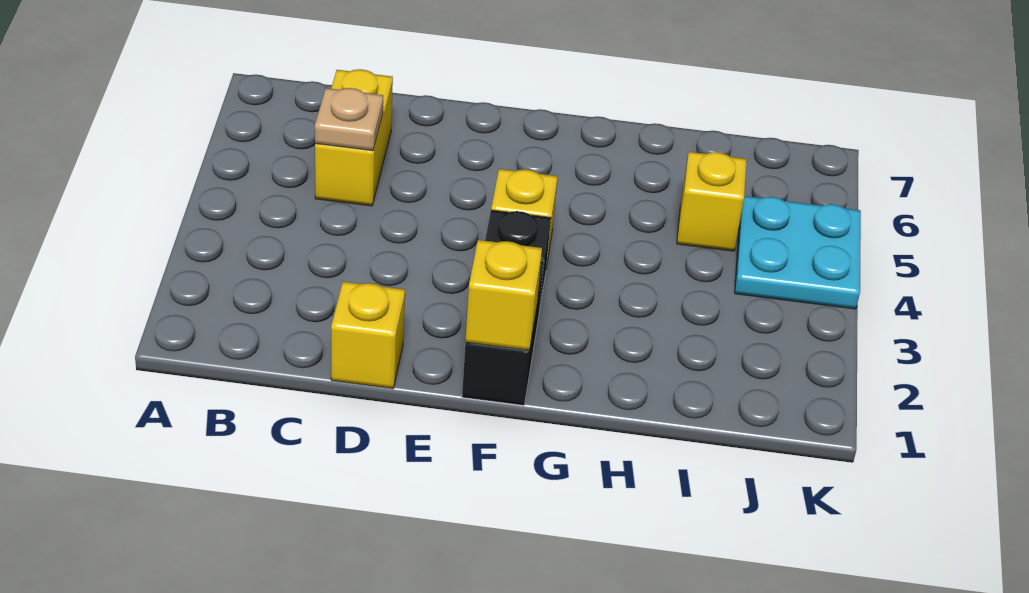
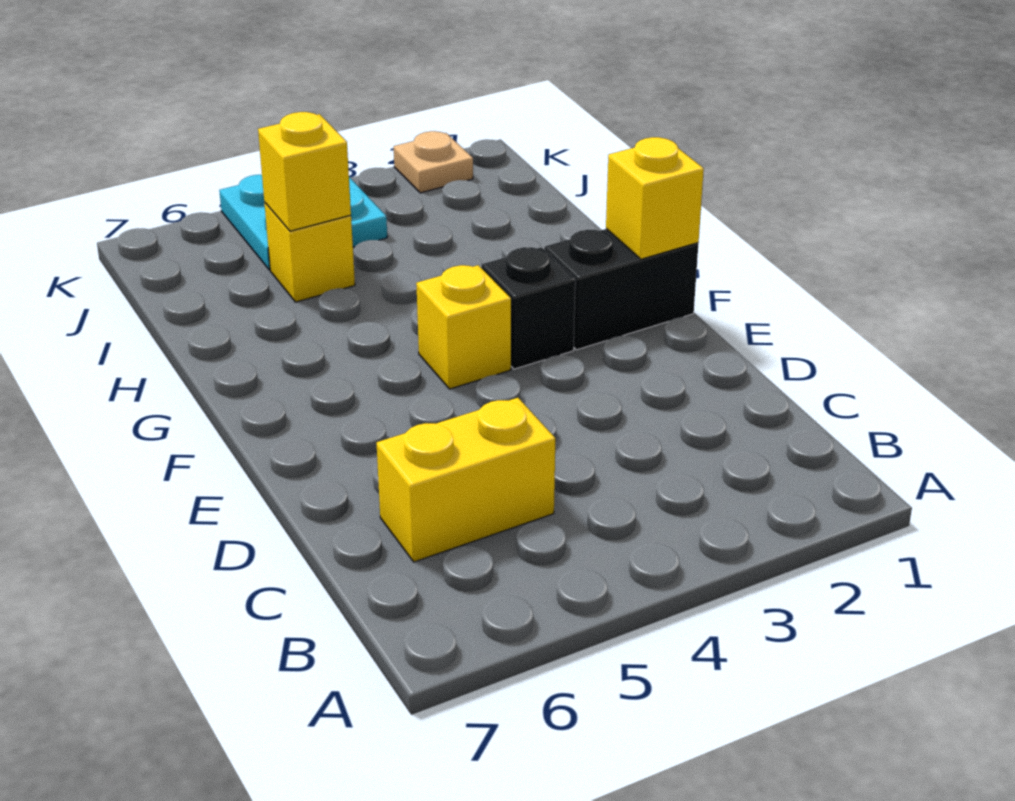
tan 1x1 plate [315,88,383,151] -> tan 1x1 plate moved to [394,131,473,193]
yellow 1x1 brick [331,282,405,389] -> yellow 1x1 brick moved to [258,112,351,231]

